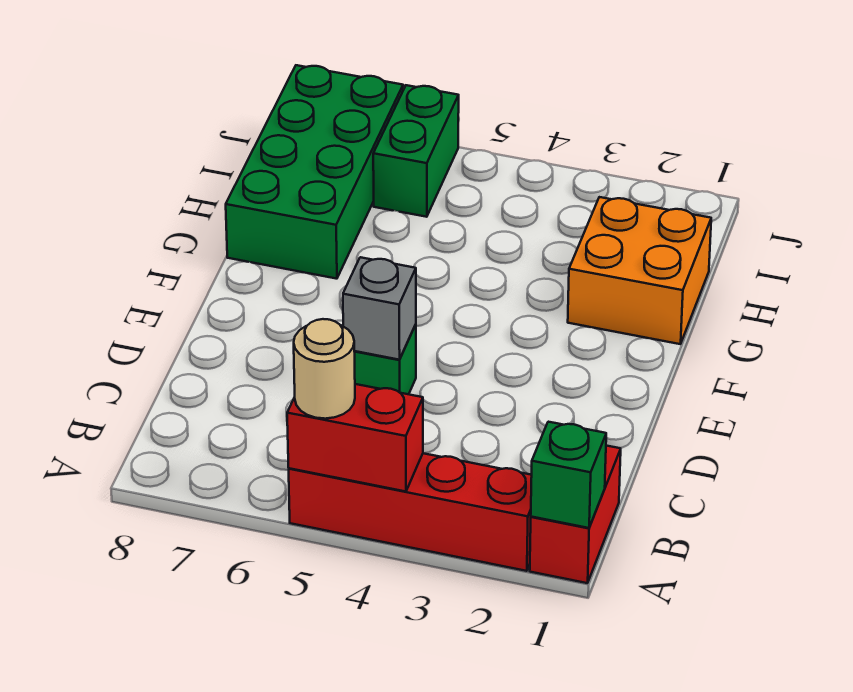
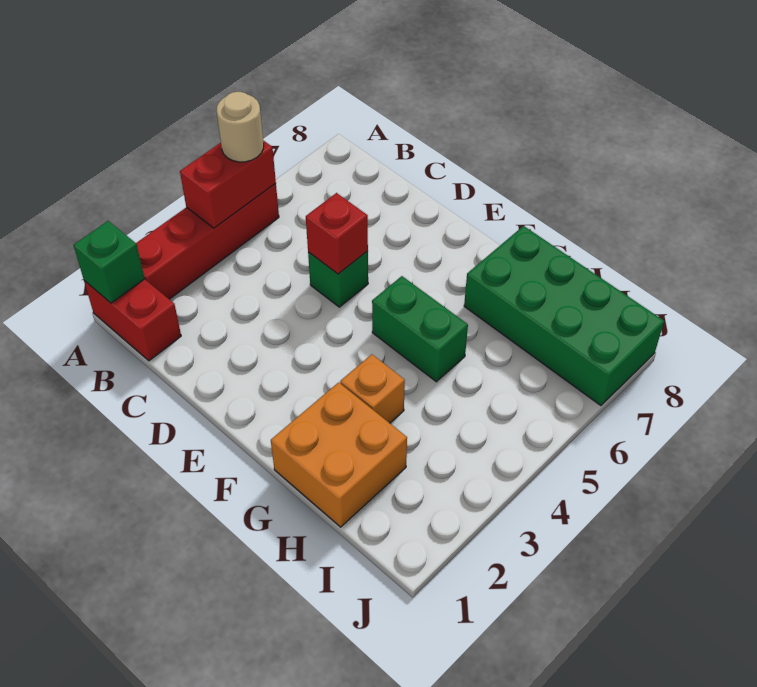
grey 1x1 brick [343,257,416,360] -> red 1x1 brick [306,193,368,274]
none -> orange 1x1 brick [340,354,405,423]
green 1x2 brick [373,85,459,217] -> green 1x2 brick moved to [372,276,468,382]

